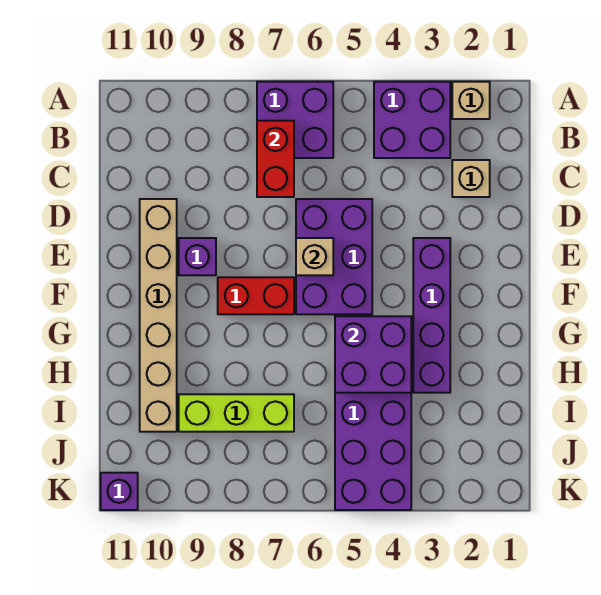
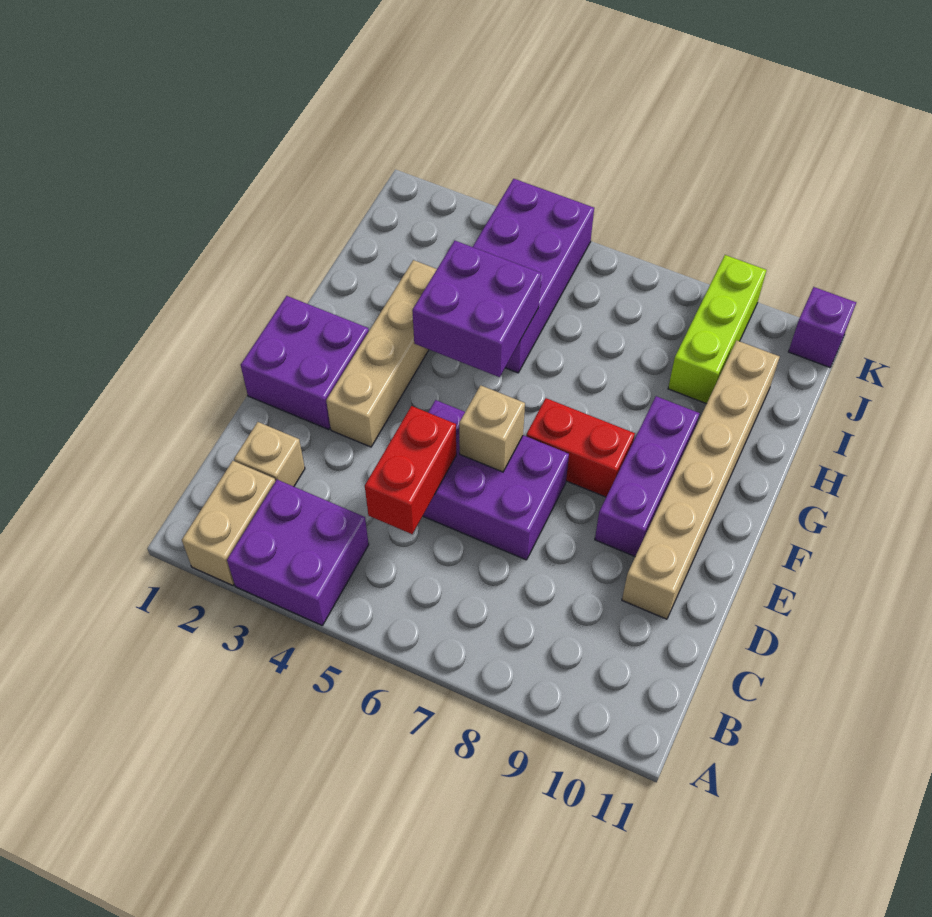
tan 1x1 brick [452,82,490,119] -> tan 1x2 brick [182,461,275,585]
purple 2x2 brick [257,82,333,158] -> purple 2x2 brick moved to [241,296,369,430]
red 1x2 brick [257,121,294,197] -> red 1x2 brick moved to [365,406,456,534]
purple 2x3 brick [296,199,372,314] -> purple 2x3 brick turned to [423,400,569,560]
purple 1x4 brick [413,238,450,393] -> tan 1x4 brick [326,260,437,447]
purple 1x1 brick [179,238,216,275] -> purple 1x3 brick [595,396,700,556]
lime 1x3 brick [179,394,294,432] -> lime 1x3 brick turned to [668,255,766,404]

